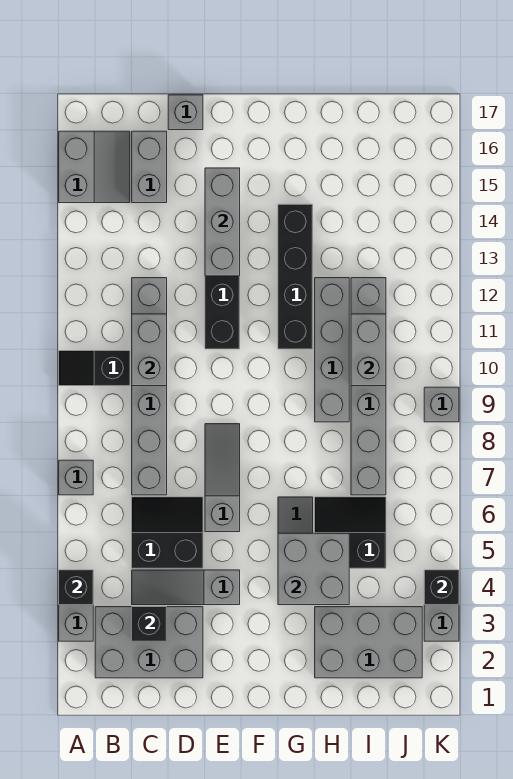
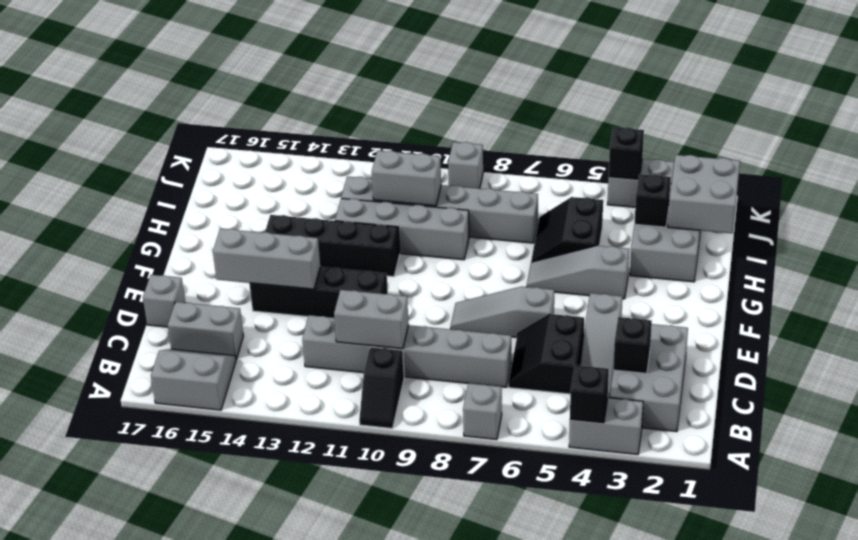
grey 2x2 brick [278,533,349,605] -> grey 2x2 brick moved to [668,155,740,233]
none -> black 1x1 brick [635,174,671,227]

